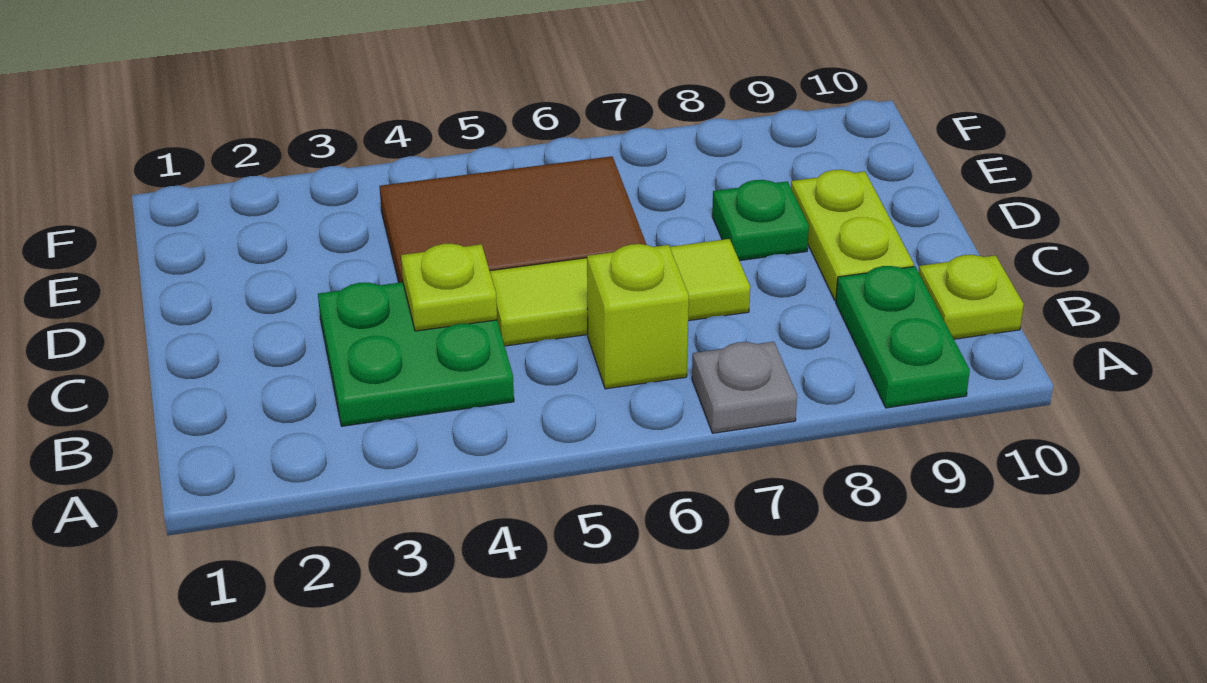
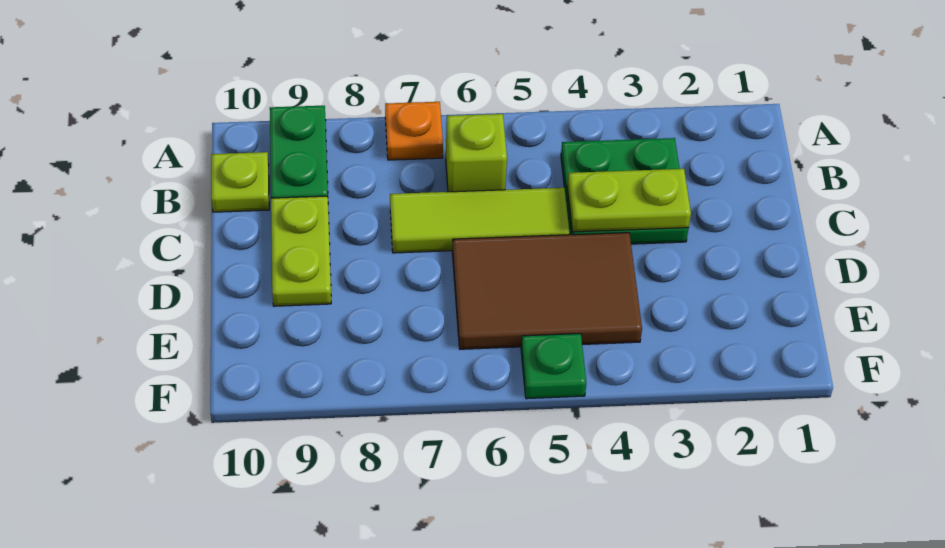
grey 1x1 plate [692,342,797,433] -> orange 1x1 plate [385,102,443,160]
lime 1x1 plate [401,244,497,331] -> lime 1x2 plate [567,169,691,232]
green 1x1 plate [712,180,809,261] -> green 1x1 plate moved to [521,334,586,399]

